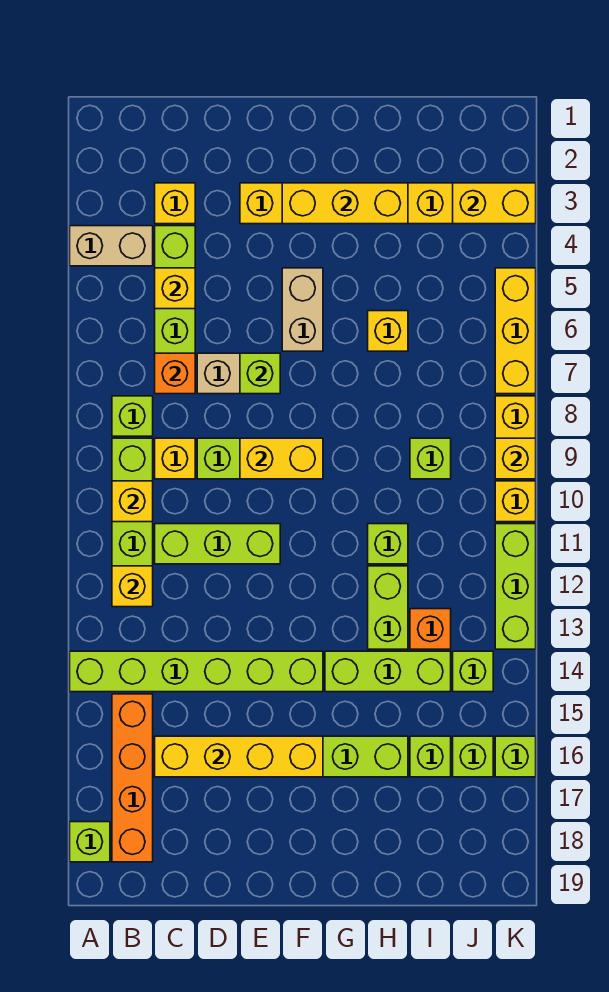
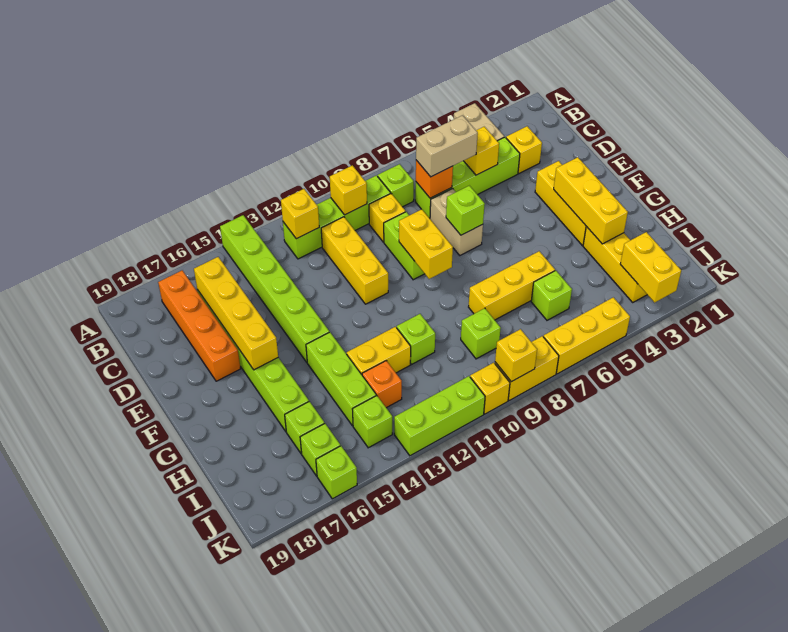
lime 1x1 brick [70,822,110,862] -> lime 1x1 brick moved to [531,271,572,320]
orange 1x4 brick [112,694,153,862] -> orange 1x4 brick turned to [158,271,241,381]
lime 1x3 brick [155,524,280,564] -> yellow 1x3 brick [321,217,388,304]
tan 1x2 brick [282,268,323,351] -> tan 1x2 brick moved to [416,115,478,177]
yellow 1x1 brick [368,311,408,351] -> yellow 1x3 brick [469,251,555,320]
lime 1x2 brick [368,566,408,649] -> yellow 1x2 brick [347,327,411,374]

